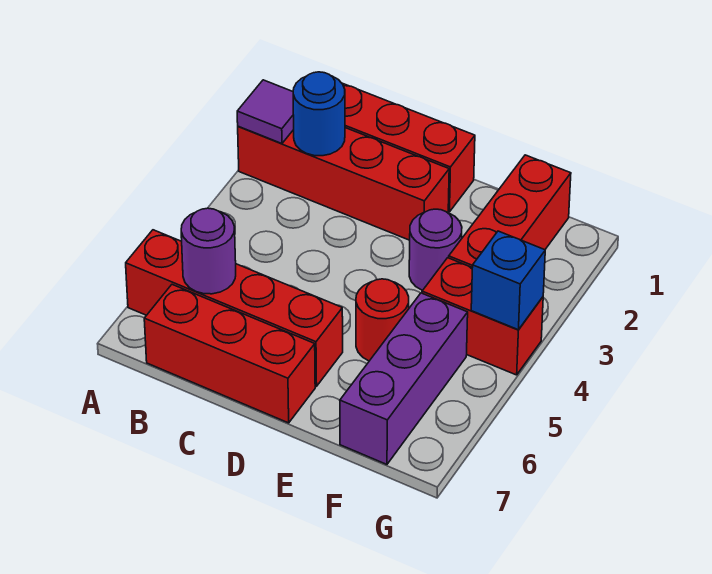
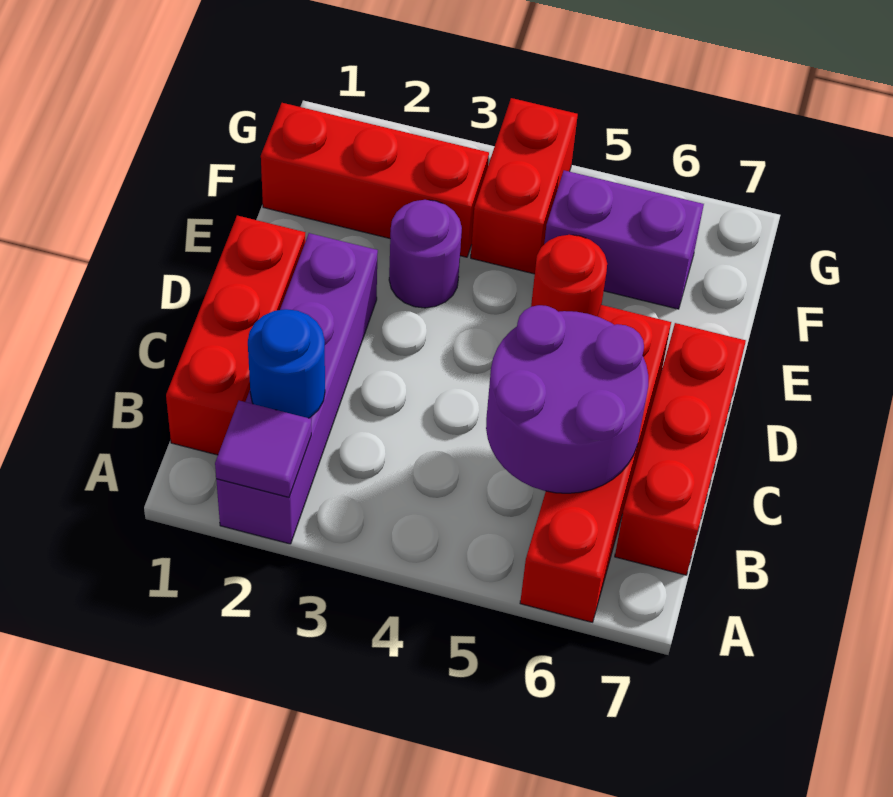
red 1x4 brick [238,127,449,240] -> purple 1x4 brick [216,233,378,544]
purple 1x1 round brick [181,208,236,294] -> purple 2x2 round brick [486,305,648,493]
purple 1x3 brick [340,293,468,464] -> purple 1x2 brick [544,170,704,309]
blue 1x1 brick [471,231,545,330] -> none

